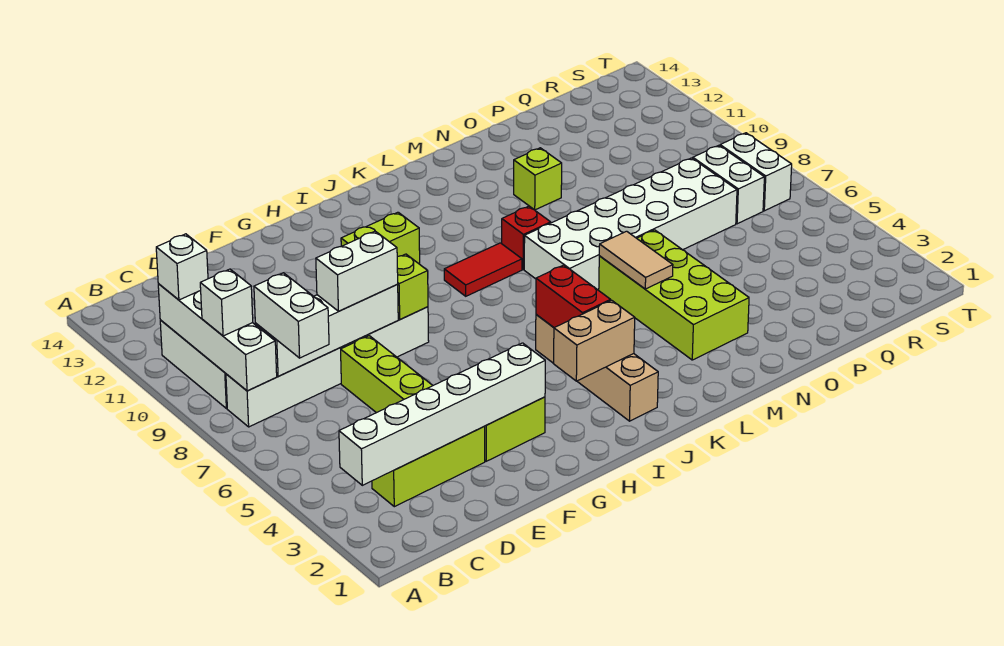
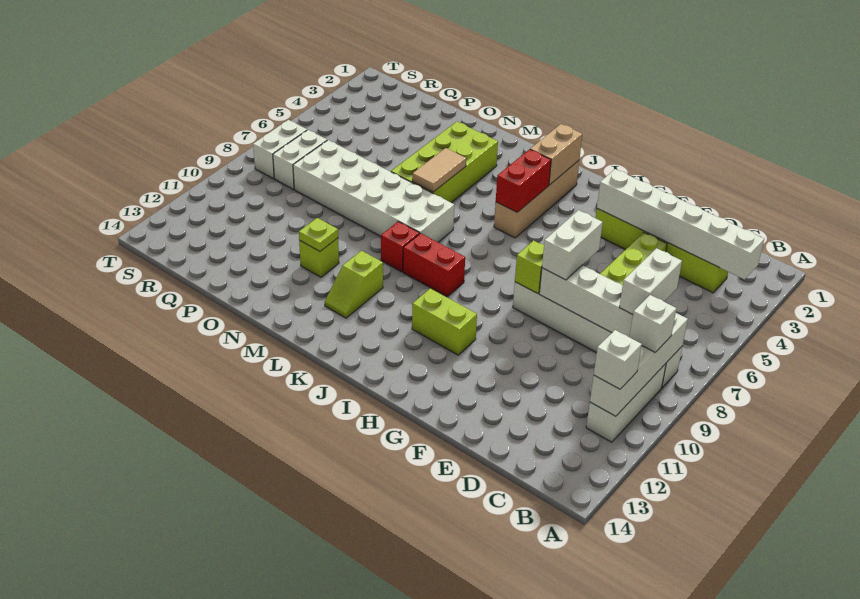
white 1x2 brick [316,231,398,311] -> white 1x2 brick turned to [542,210,603,280]
tan 1x2 brick [554,300,635,381] -> tan 1x2 brick turned to [530,124,582,185]
red 1x2 tile [444,243,522,296] -> red 1x2 brick [403,233,465,297]
none -> lime 1x2 slope [325,251,383,318]
none -> lime 1x1 plate [299,218,338,251]

